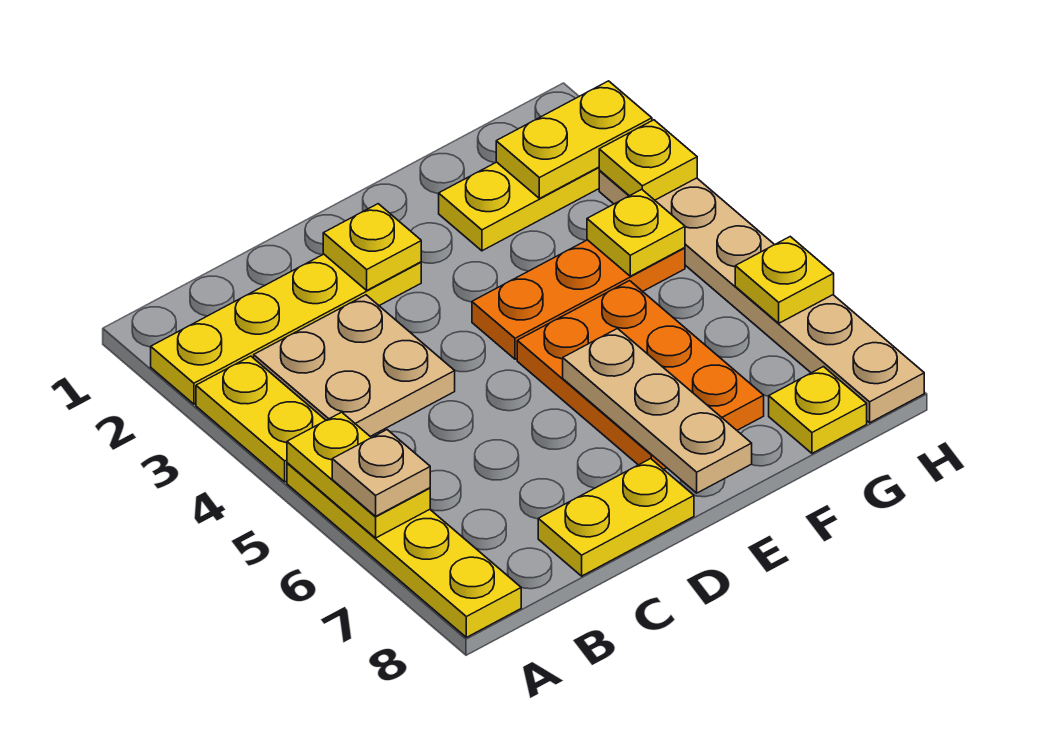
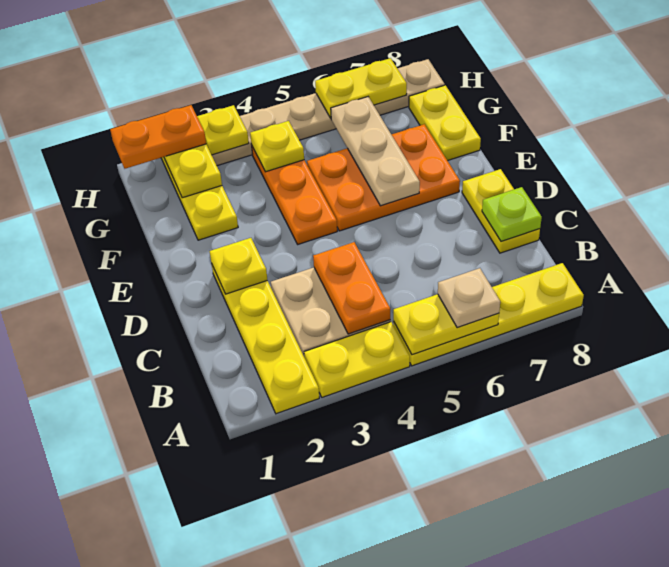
none -> orange 1x2 plate [313,242,390,334]
none -> lime 1x1 plate [482,187,542,242]
tan 1x3 plate [563,329,752,493] -> tan 1x3 plate turned to [331,97,420,206]
yellow 1x1 plate [769,367,867,453] -> yellow 1x2 plate [409,85,481,161]
none -> orange 1x2 plate [110,105,206,169]
yellow 1x1 plate [735,237,834,323] -> yellow 1x2 plate [315,58,407,118]

